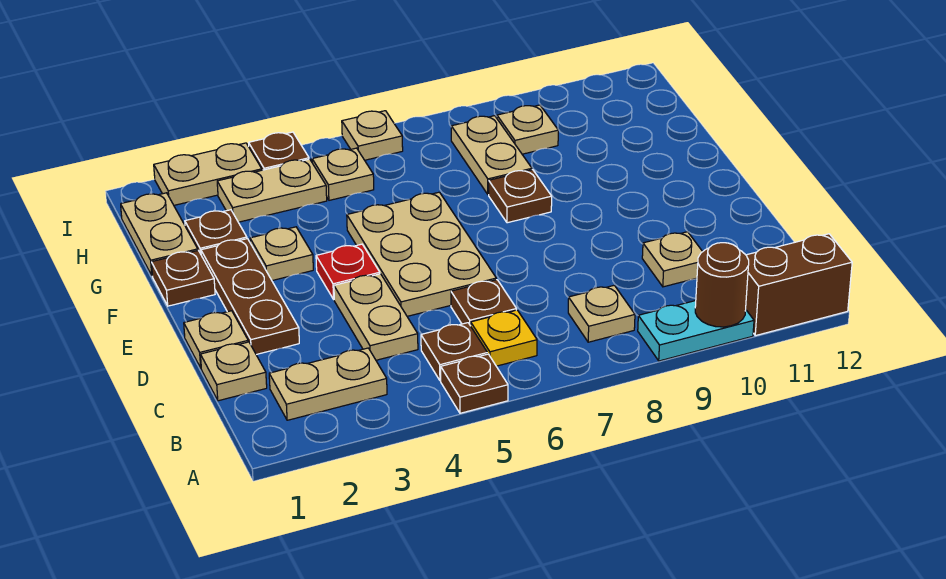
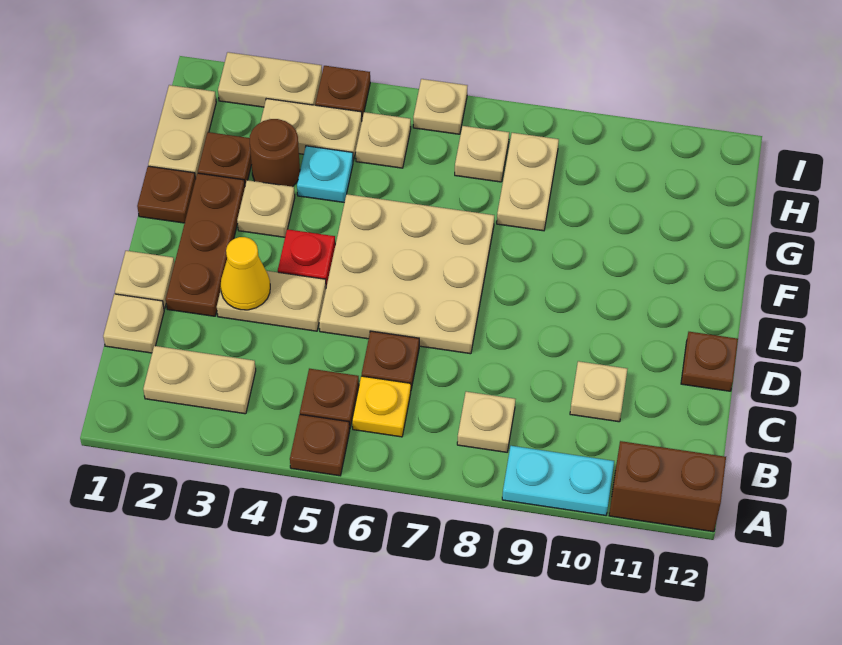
brown 1x1 round brick [695,243,749,327] -> brown 1x1 round brick moved to [250,119,300,187]
tan 1x2 plate [334,274,418,360] -> tan 1x2 plate turned to [217,271,326,331]
none -> yellow 1x1 cone [221,237,270,310]
tan 2x3 plate [347,192,496,316] -> tan 3x3 plate [319,194,494,354]
brown 1x1 plate [489,170,552,223] -> brown 1x1 plate moved to [681,332,738,391]
none -> cyan 1x1 plate [297,146,353,203]
tan 1x1 plate [497,105,558,154] -> tan 1x1 plate moved to [455,126,509,182]

